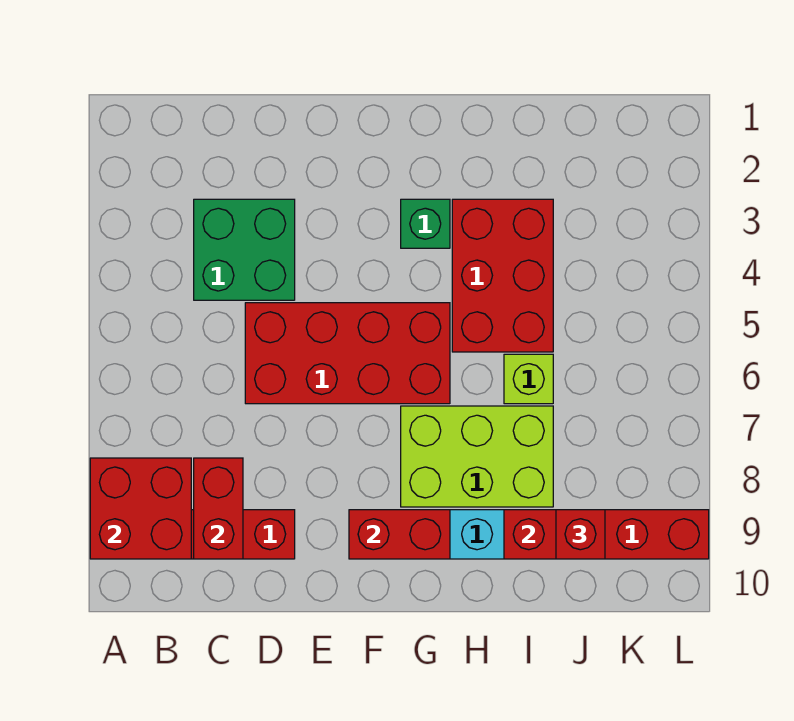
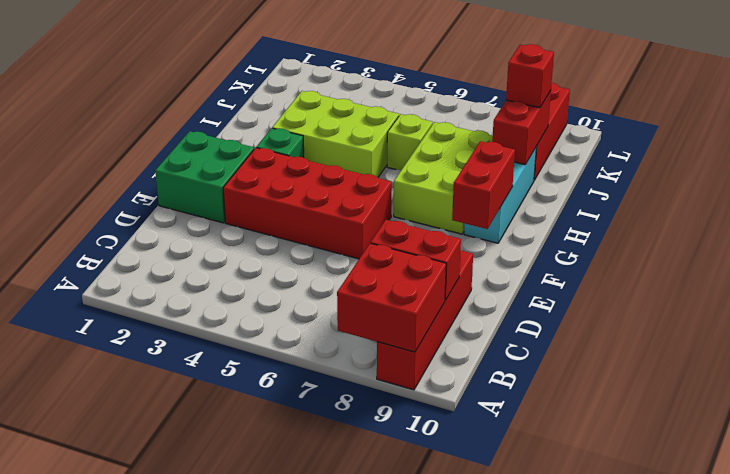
green 2x2 brick [194,199,295,300] -> green 2x2 brick moved to [155,131,254,223]
red 2x4 brick [245,303,450,404] -> red 2x4 brick turned to [223,148,392,259]
red 2x3 brick [452,199,553,352] -> lime 2x3 brick [272,91,399,177]

